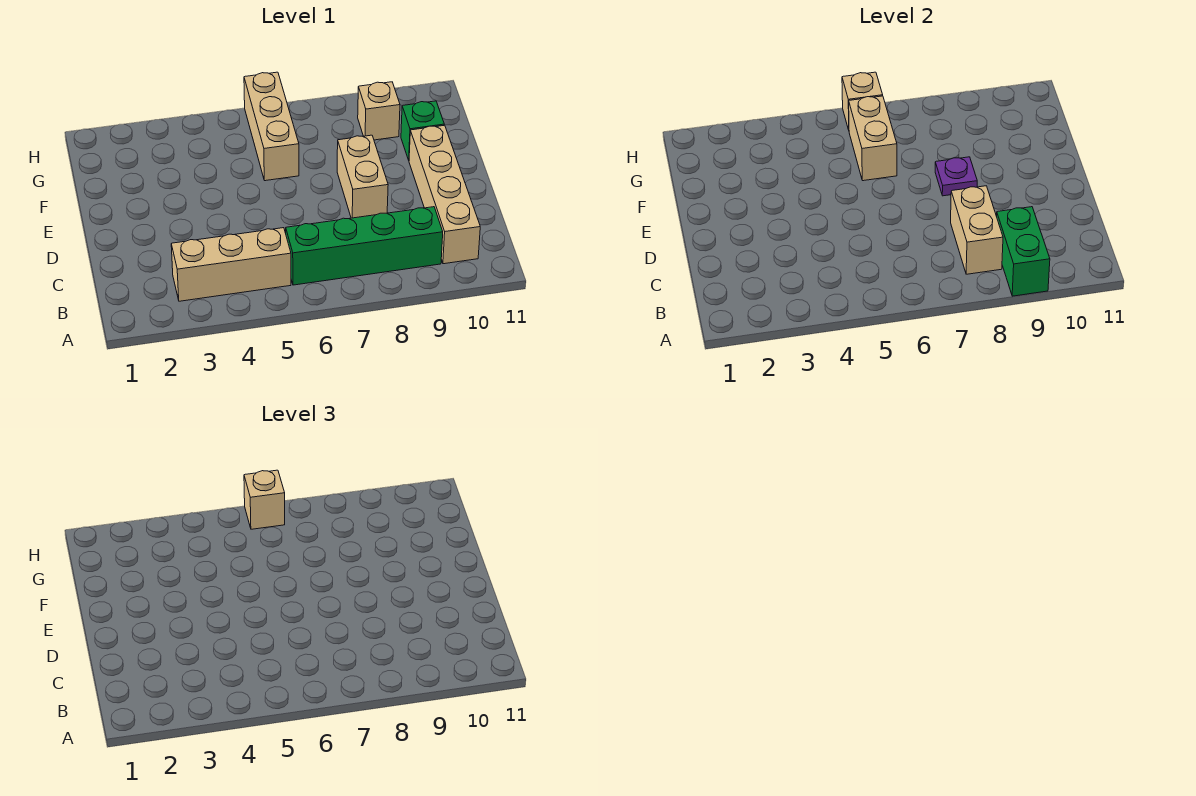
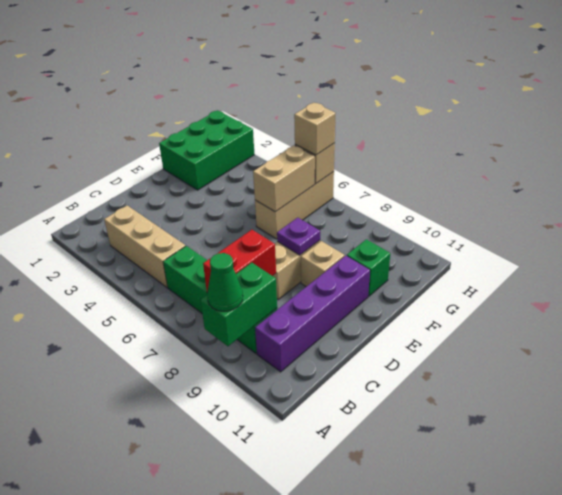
none -> green 1x1 cone [207,253,243,311]
tan 1x2 brick [951,186,1003,274] -> red 1x2 brick [203,230,276,291]
tan 1x4 brick [409,125,480,264] -> purple 1x4 brick [255,256,370,372]
none -> green 2x3 brick [159,110,254,190]
tan 1x1 brick [358,82,400,140] -> tan 1x1 brick moved to [301,241,345,287]

